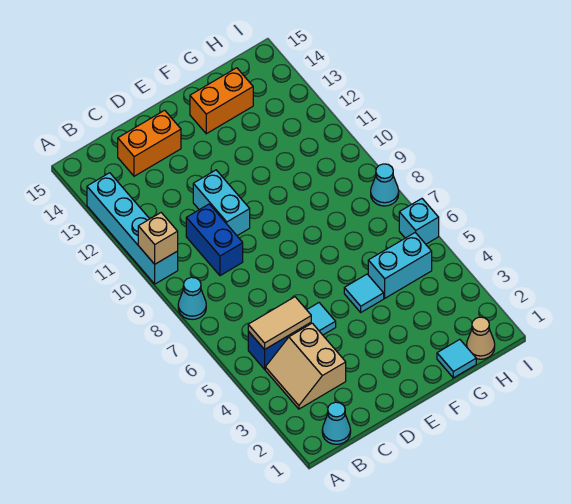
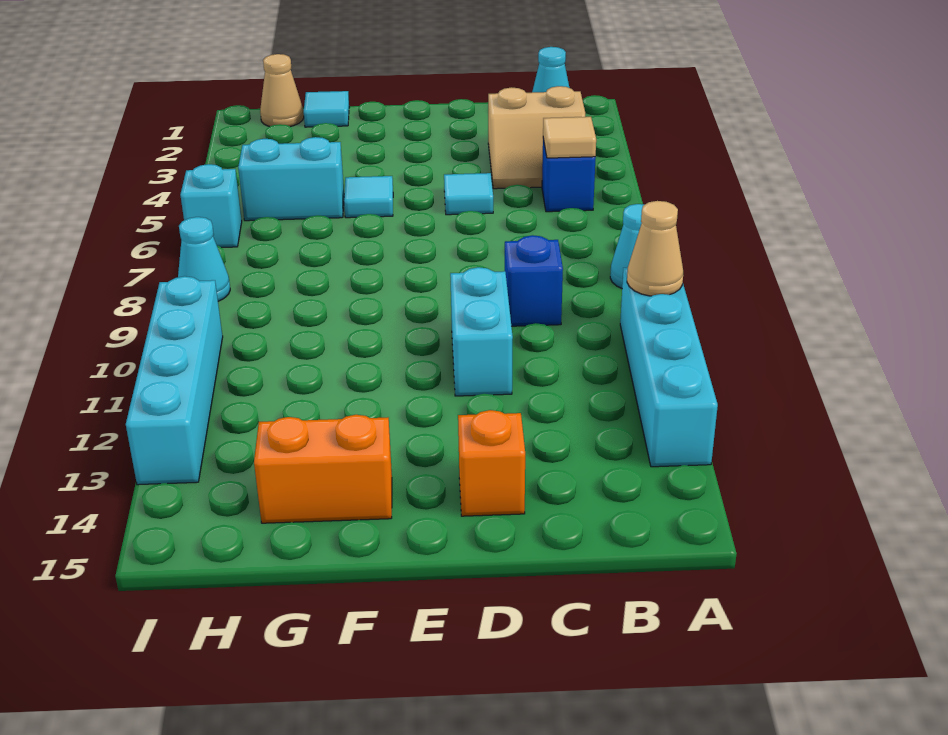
tan 1x1 brick [138,213,178,264] -> tan 1x1 cone [627,201,683,296]
tan 2x2 slope [265,323,346,409] -> tan 2x2 slope turned to [488,86,585,189]
tan 1x2 tile [248,297,311,350] -> tan 1x1 tile [543,117,596,158]
blue 1x2 brick [186,204,243,276] -> blue 1x1 brick [505,235,563,326]
orange 1x2 brick [118,110,181,176] -> orange 1x1 brick [458,410,525,516]
none -> cyan 1x4 brick [126,276,223,485]

